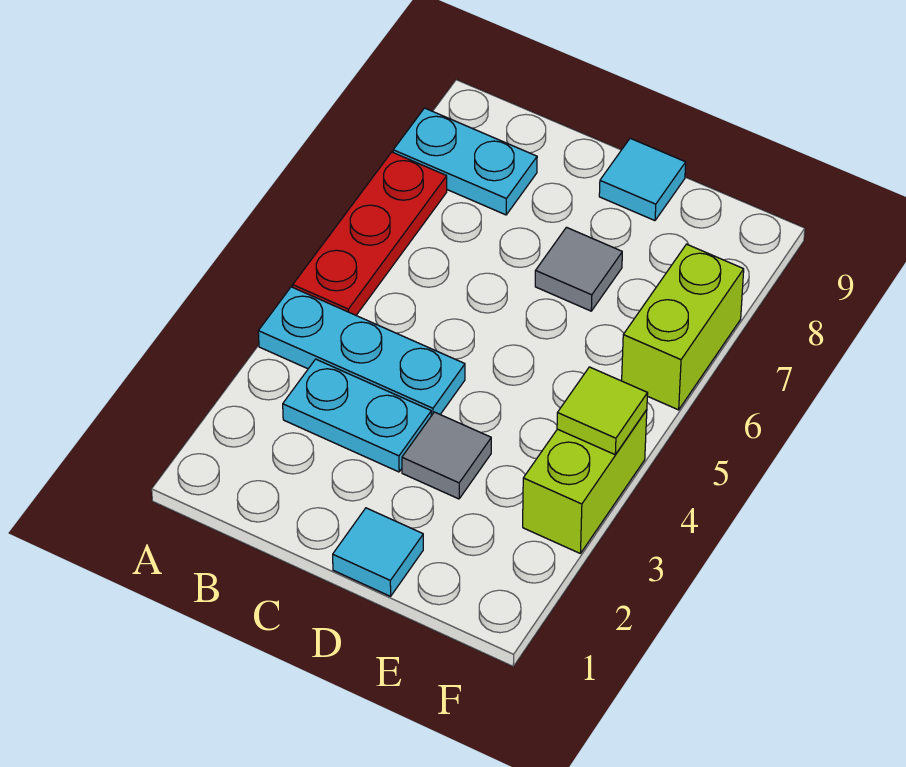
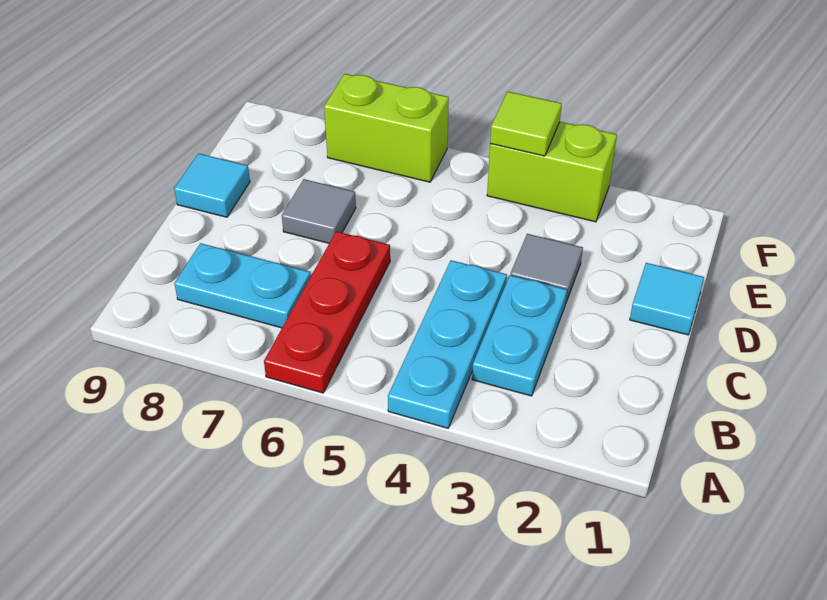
red 1x3 plate [293,152,447,315] -> red 1x3 plate turned to [264,231,390,393]
cyan 1x2 plate [393,108,537,215] -> cyan 1x2 plate turned to [174,243,311,328]

